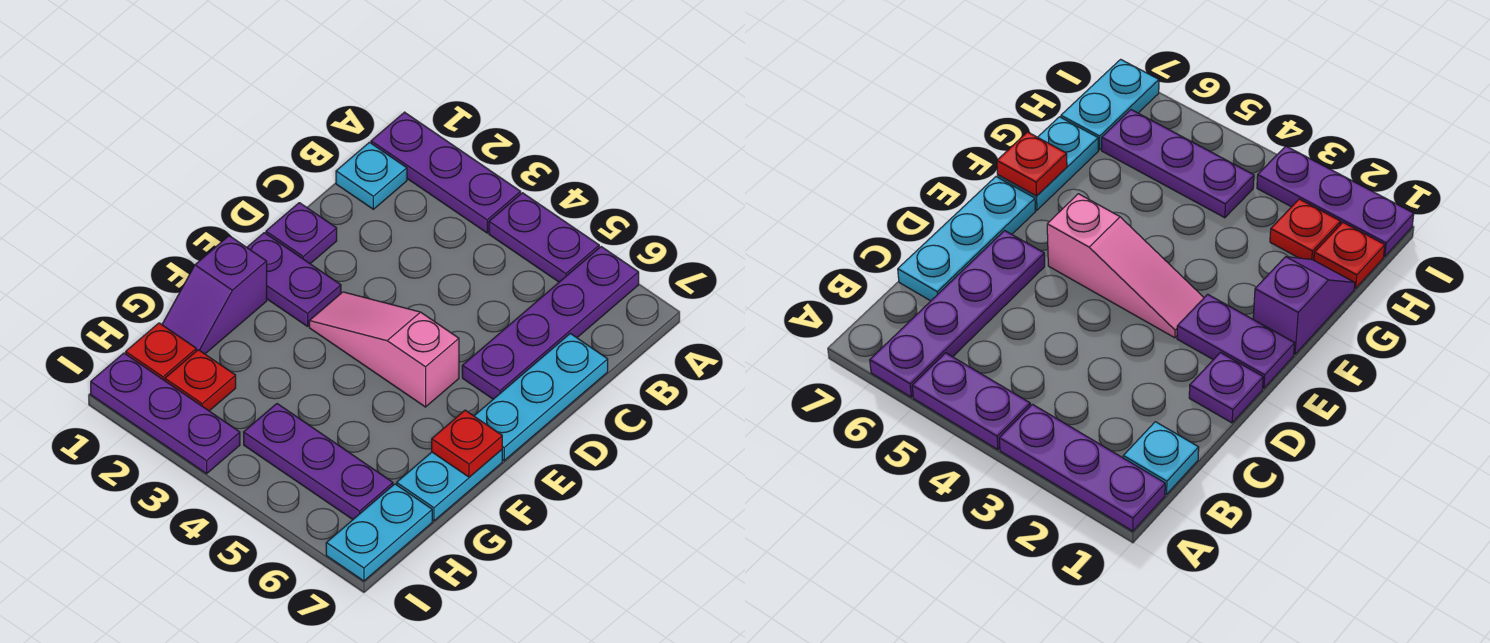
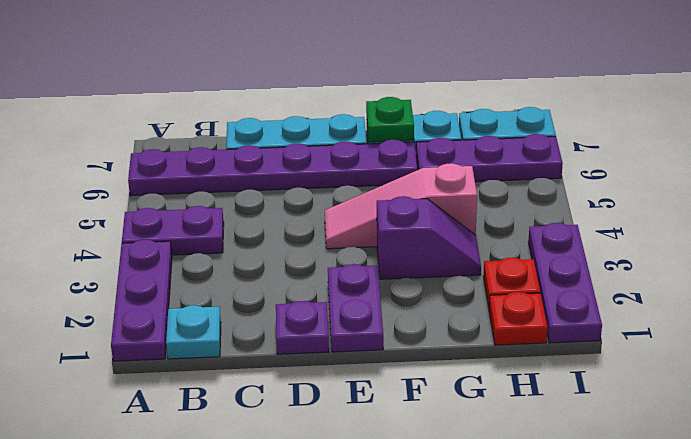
purple 1x2 plate [489,193,599,282] -> purple 1x2 plate turned to [122,206,224,255]
purple 1x4 plate [462,247,639,399] -> purple 1x6 plate [128,140,418,196]
pink 1x3 slope [309,292,459,407] -> pink 1x3 slope turned to [325,163,477,249]
purple 1x2 slope [162,236,267,354] -> purple 1x2 slope moved to [377,196,481,279]
red 1x1 plate [432,410,502,477] -> green 1x1 plate [366,97,414,142]
purple 1x3 plate [244,404,393,519] -> purple 1x3 plate turned to [416,134,563,182]

